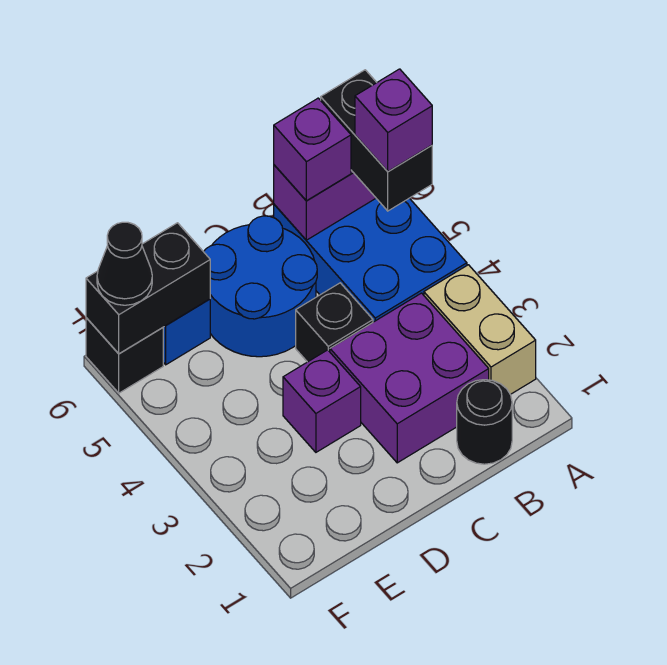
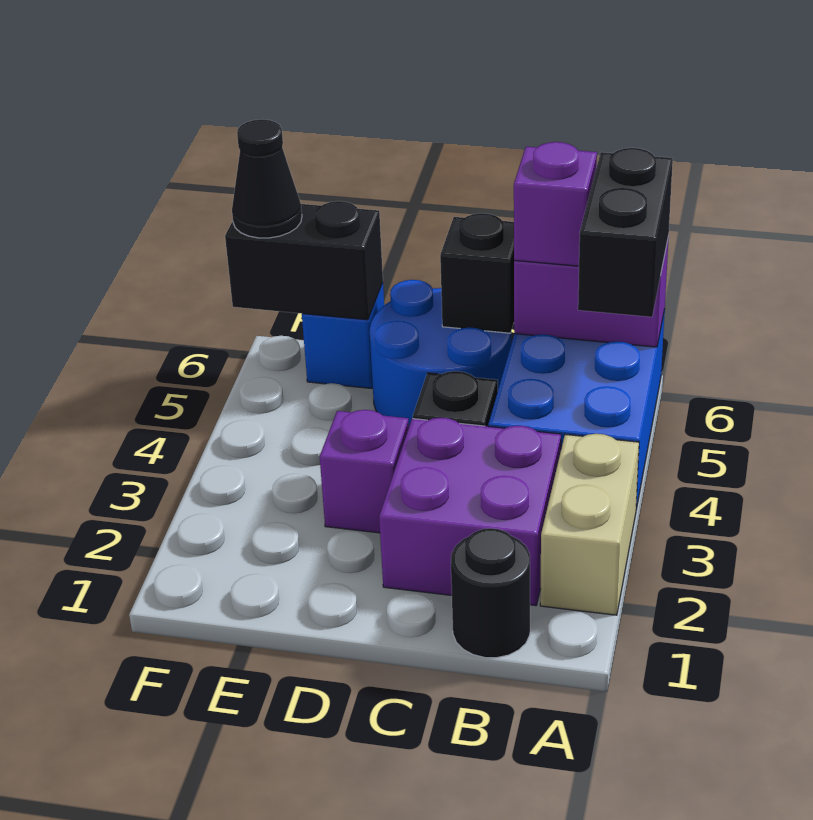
purple 1x1 brick [355,69,432,171] -> none
black 1x1 brick [86,318,163,393] -> black 1x1 brick moved to [440,213,514,333]

